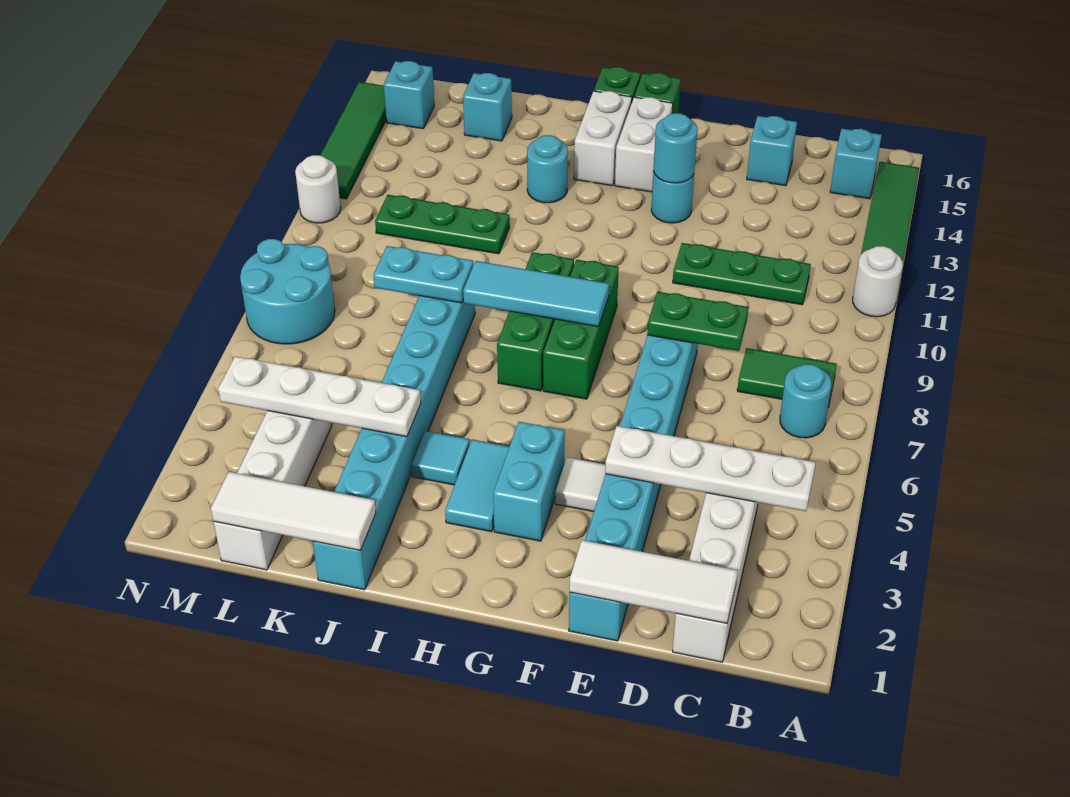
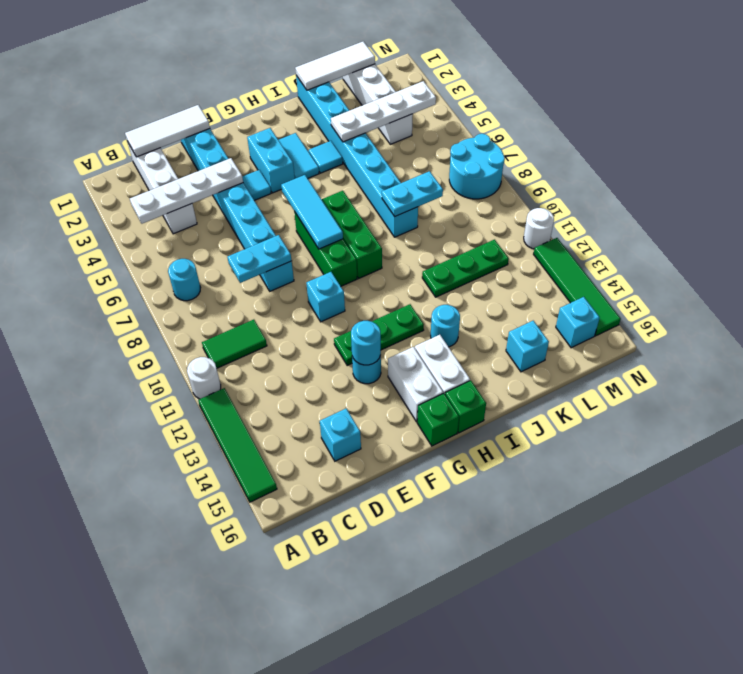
green 1x2 tile [737,348,837,407] -> green 1x2 tile moved to [202,320,267,368]
cyan 1x1 brick [830,129,882,199] -> cyan 1x1 brick moved to [306,272,345,322]
green 1x3 plate [673,243,811,305] -> green 1x3 plate moved to [334,304,424,365]
green 1x2 plate [647,292,748,351] -> cyan 1x2 plate [227,235,292,283]
white 1x1 tile [555,457,606,512] -> cyan 1x1 tile [242,170,271,201]
cyan 1x3 tile [463,261,609,327] -> cyan 1x3 tile turned to [281,175,343,249]

